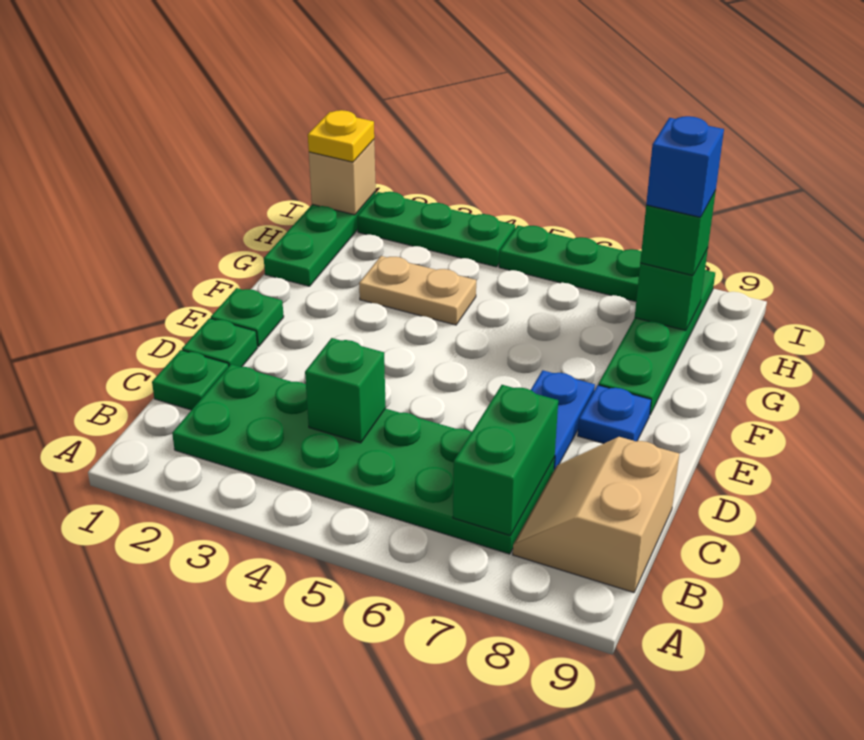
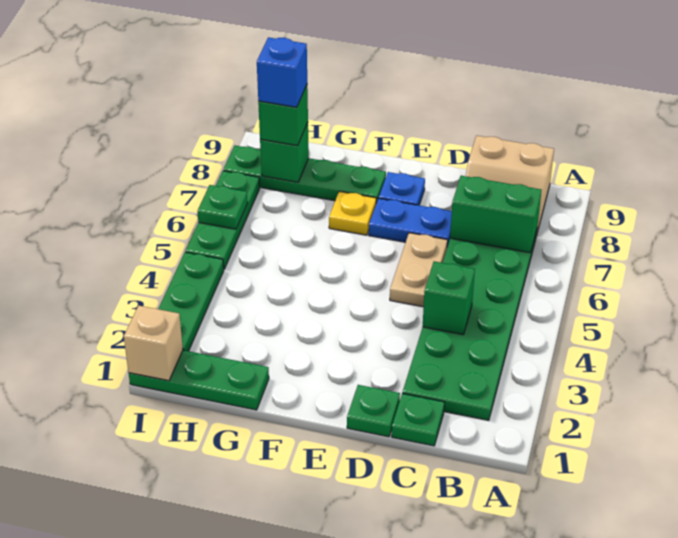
green 1x1 plate [211,288,284,347] -> green 1x1 plate moved to [198,185,247,229]
tan 1x2 plate [359,256,476,325] -> tan 1x2 plate moved to [390,233,448,307]
yellow 1x1 plate [308,110,374,162] -> yellow 1x1 plate moved to [329,191,376,235]

